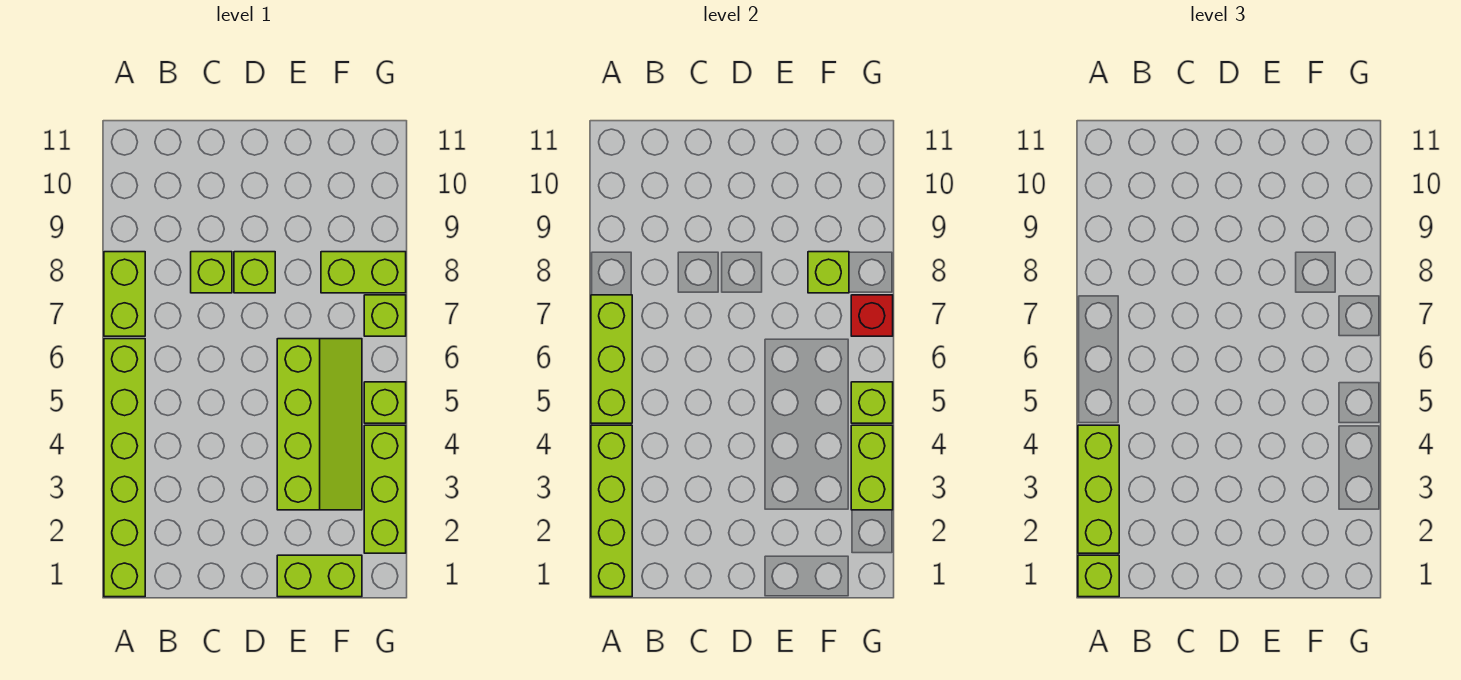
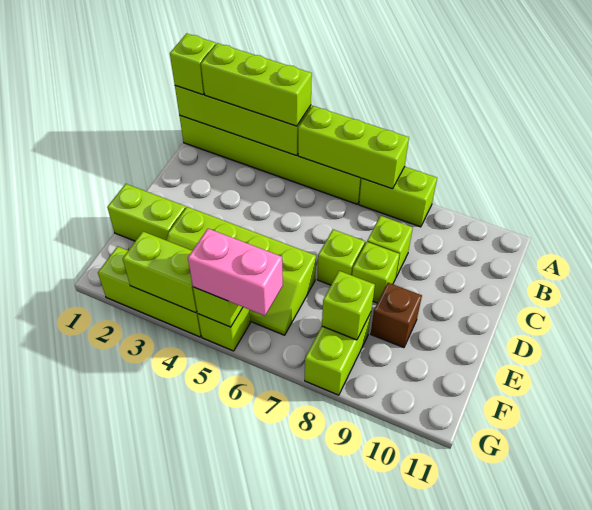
lime 1x2 brick [277,555,362,597] -> lime 1x2 brick turned to [107,184,186,241]
none -> brown 1x1 brick [371,283,422,348]
none -> pink 1x2 brick [188,229,283,316]
lime 1x1 brick [364,295,406,336] -> lime 1x1 brick moved to [317,230,365,285]
red 1x1 brick [851,295,893,336] -> none

